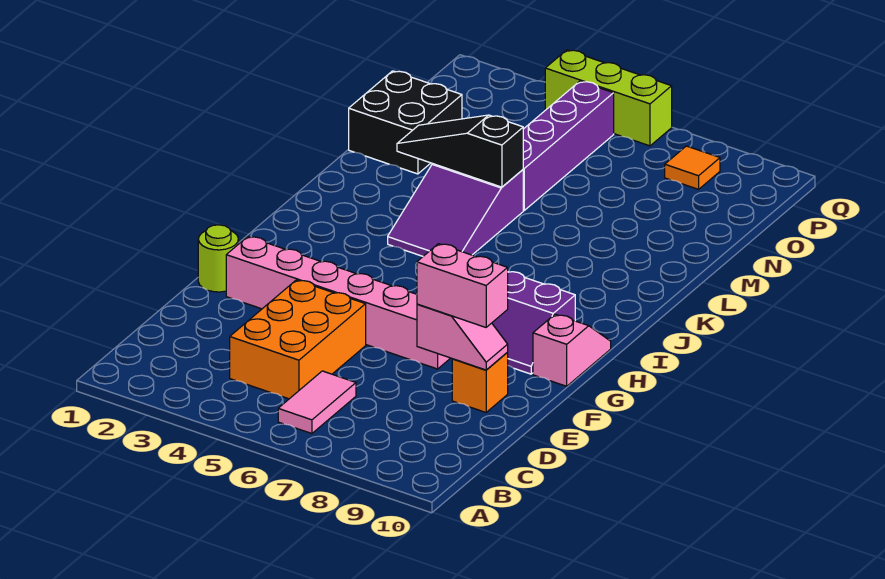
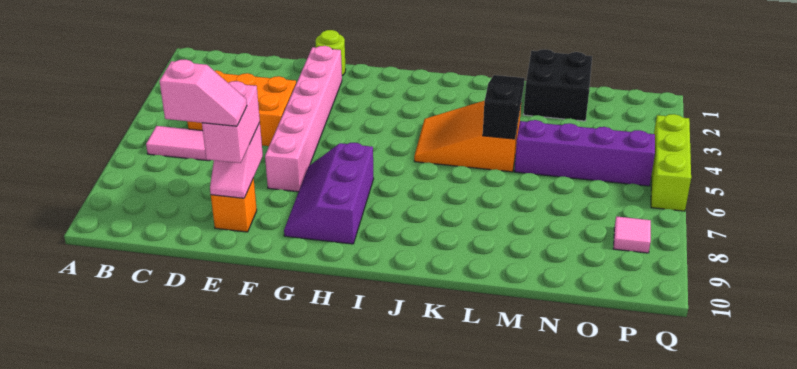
pink 1x2 slope [533,314,611,386] -> pink 1x2 slope moved to [159,60,247,126]
purple 2x3 slope [388,164,523,256] -> orange 2x3 slope [414,100,521,172]
orange 1x1 tile [665,146,720,189] -> pink 1x1 tile [614,216,651,253]

